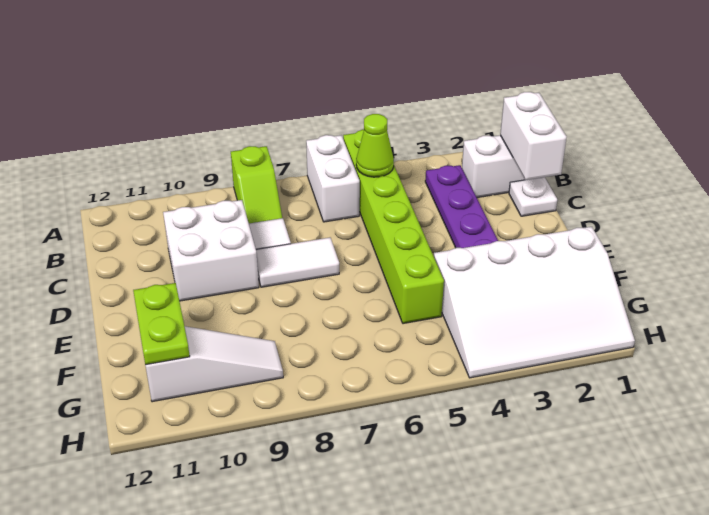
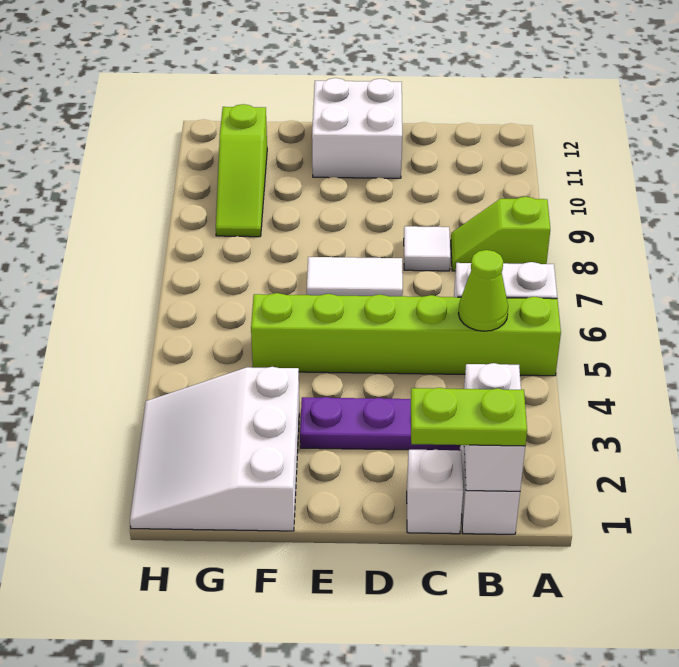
white 1x2 brick [500,92,567,180] -> white 1x2 brick turned to [464,363,525,491]
white 1x1 plate [509,177,557,216] -> white 1x1 brick [407,450,463,534]
white 2x2 brick [163,200,259,301] -> white 2x2 brick moved to [312,78,402,178]
white 1x2 tile [256,238,339,287] -> white 1x2 tile turned to [307,257,403,296]
white 3x4 slope [434,227,635,378] -> white 3x3 slope [130,367,299,531]
lime 1x2 plate [133,283,190,365] -> lime 1x2 plate moved to [411,388,527,446]
white 1x3 slope [145,326,283,402] -> lime 1x3 slope [216,104,267,237]

